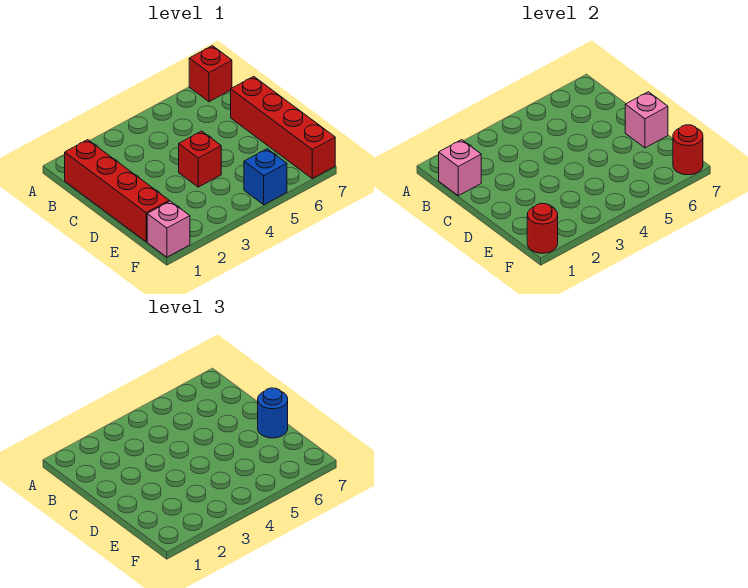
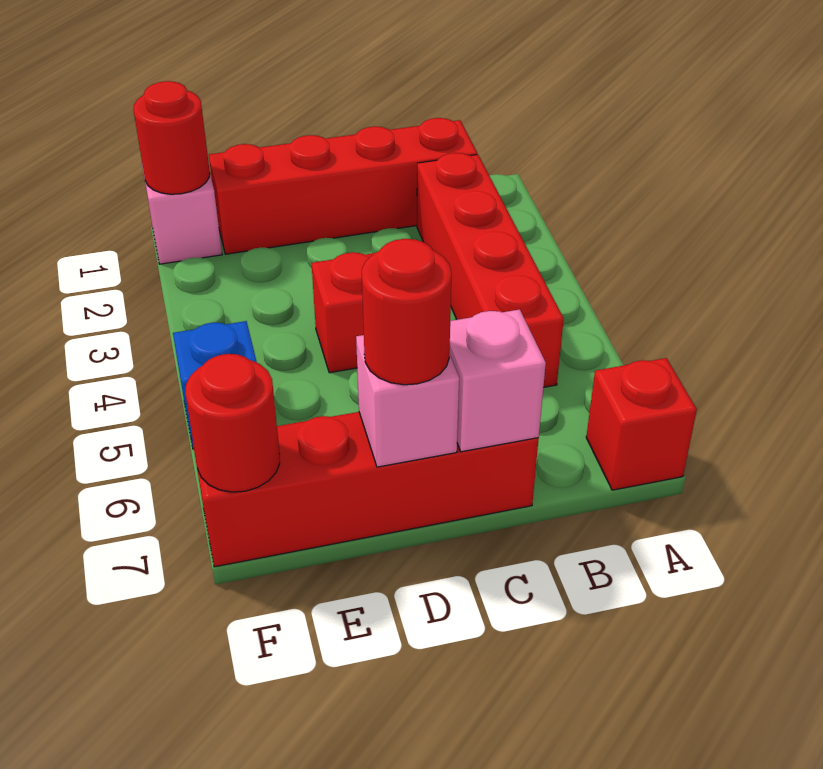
pink 1x1 brick [439,140,481,196] -> pink 1x1 brick moved to [449,309,546,452]
none -> red 1x4 brick [417,153,564,387]
blue 1x1 round brick [258,388,288,438] -> red 1x1 round brick [362,239,452,385]

